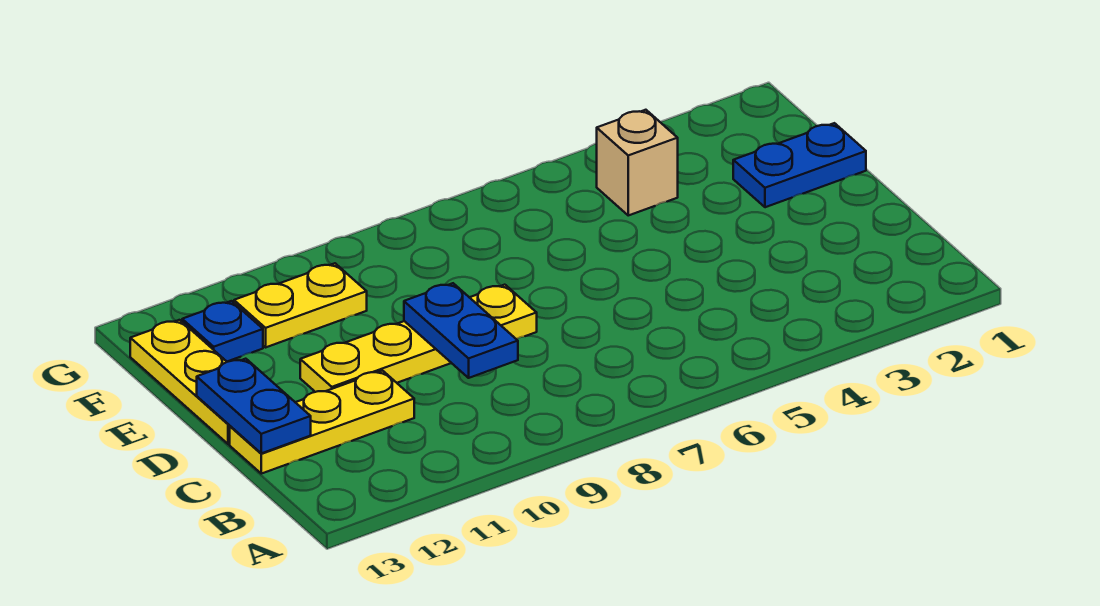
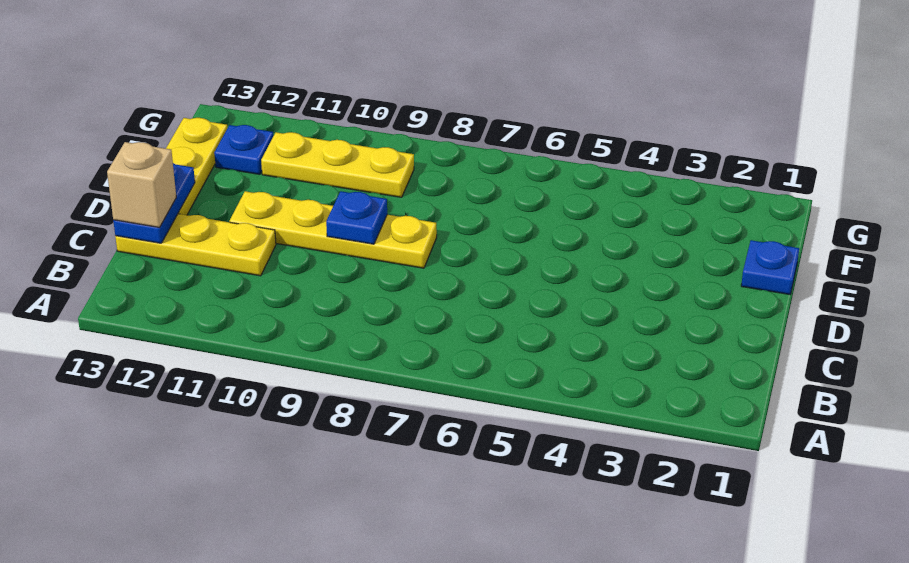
blue 1x2 plate [404,283,518,378] -> blue 1x1 plate [326,191,387,244]
blue 1x2 plate [733,123,866,207] -> blue 1x1 plate [741,240,799,294]
tan 1x1 brick [597,110,678,215] -> tan 1x1 brick moved to [107,142,176,228]
yellow 1x2 plate [234,263,367,347] -> yellow 1x3 plate [261,132,414,197]

